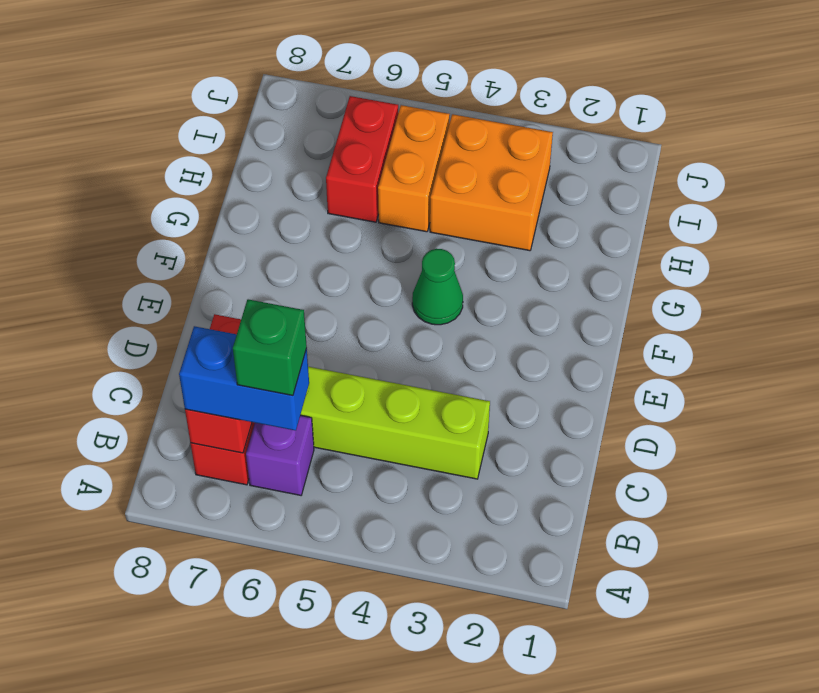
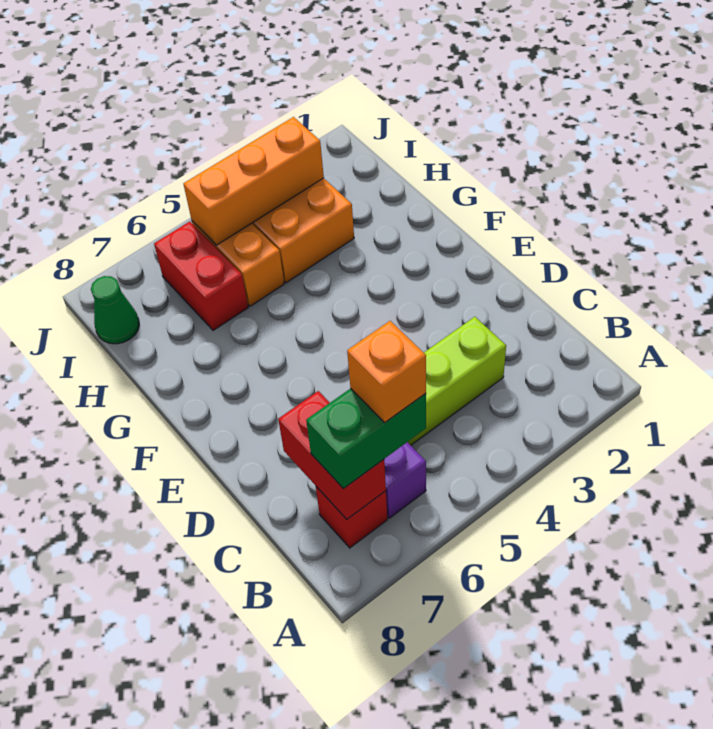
blue 1x2 brick [179,326,309,431] -> green 1x2 brick [306,388,426,489]
green 1x1 brick [233,299,307,395] -> orange 1x1 brick [347,321,426,422]
green 1x1 cone [412,249,463,325] -> green 1x1 cone moved to [91,276,139,344]
none -> orange 1x3 brick [183,117,324,245]

